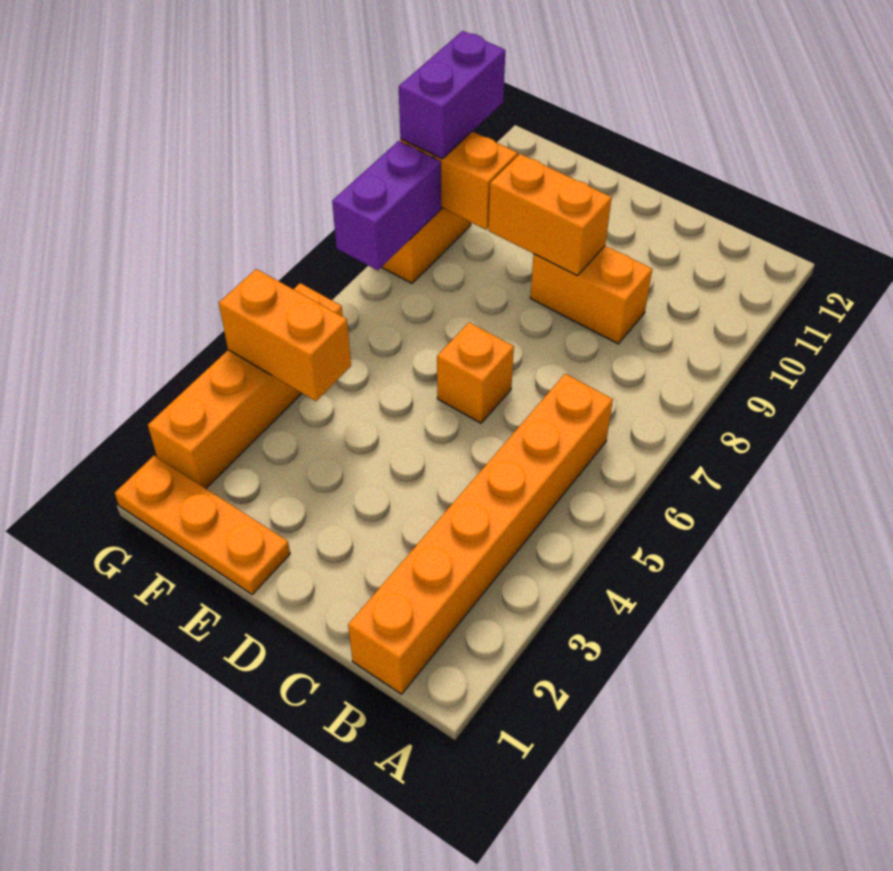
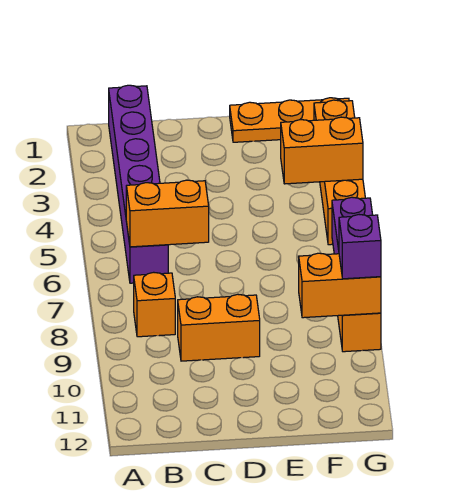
orange 1x6 brick [348,374,613,694] -> purple 1x6 brick [109,85,168,283]
orange 1x1 brick [437,322,514,423] -> orange 1x1 brick moved to [134,272,175,337]
orange 1x2 brick [488,154,612,276] -> orange 1x2 brick moved to [126,180,209,247]
purple 1x2 brick [399,31,505,159] -> purple 1x1 brick [339,215,381,279]

